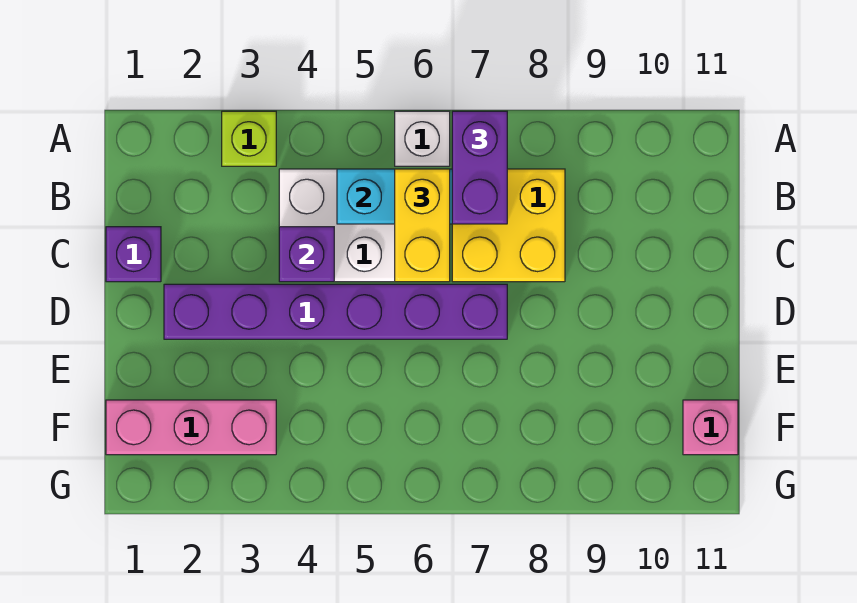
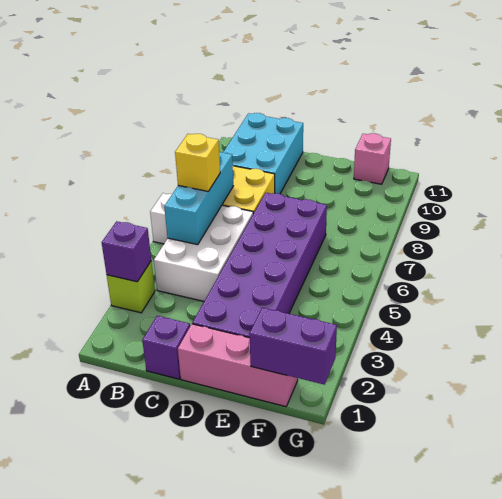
purple 1x2 brick [452,111,507,224] -> purple 1x2 brick moved to [249,308,337,385]
yellow 1x2 brick [395,169,450,282] -> yellow 1x1 brick [175,134,220,191]
none -> cyan 2x3 brick [223,113,303,194]
purple 1x1 brick [279,227,334,282] -> purple 1x1 brick moved to [102,221,151,282]
purple 1x6 brick [164,284,507,339] -> purple 2x6 brick [192,193,327,338]
pink 1x3 brick [106,400,276,455] -> pink 1x3 brick turned to [178,324,298,407]

